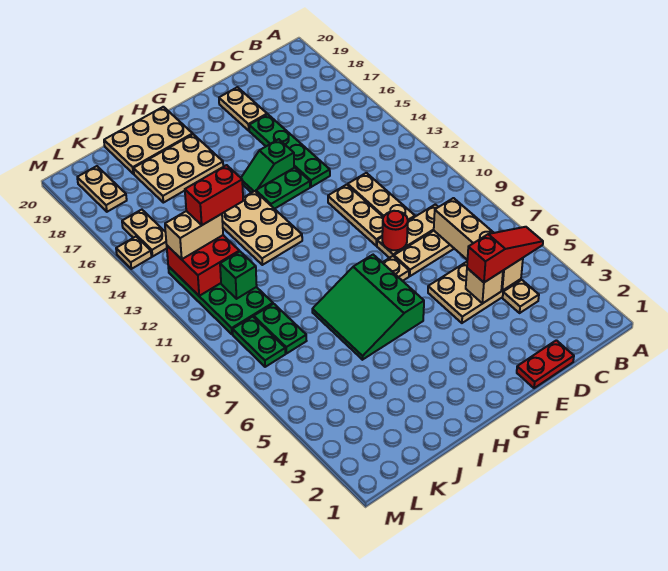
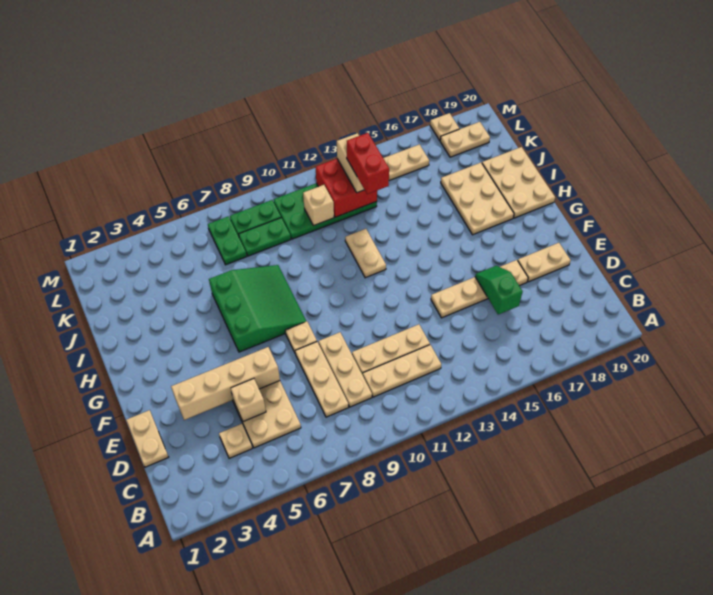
red 1x3 slope [467,227,543,282] -> none
tan 1x4 brick [434,198,523,291] -> tan 1x4 brick moved to [171,347,280,420]
red 1x2 plate [517,340,574,388] -> tan 1x2 plate [126,410,168,467]
red 1x1 round brick [382,211,408,250] -> none
tan 1x3 plate [328,185,383,246] -> tan 1x3 plate moved to [363,345,441,397]
green 1x4 plate [249,114,330,187] -> tan 1x4 plate [431,260,528,318]
green 1x2 plate [256,168,310,209] -> green 1x2 plate moved to [208,216,247,265]
green 1x2 slope [241,139,294,193] -> green 1x2 slope moved to [475,266,523,315]
green 3x3 slope [312,255,424,360] -> green 3x3 slope turned to [209,265,306,352]
tan 2x3 plate [222,191,302,265] -> tan 1x2 plate [345,229,386,278]
green 1x1 brick [220,252,257,299] -> tan 1x1 brick [303,185,334,226]
tan 1x1 plate [116,237,151,269] -> tan 1x1 plate moved to [430,113,459,140]

